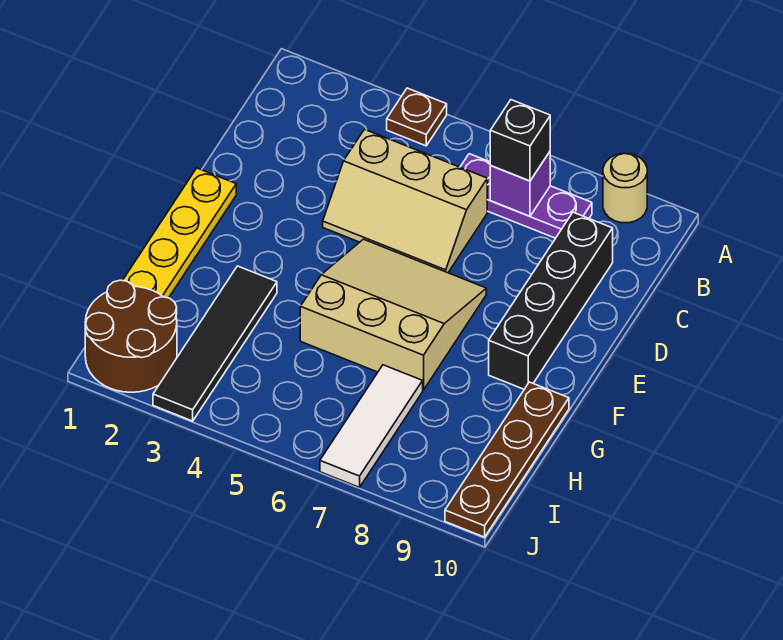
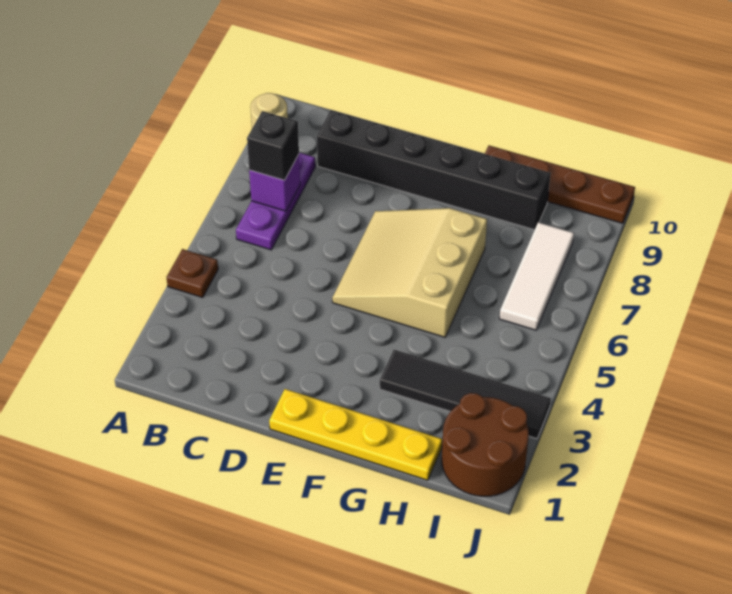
tan 2x3 slope [323,129,487,273] -> none
black 1x4 brick [489,212,613,389] -> black 1x6 brick [317,110,551,230]
white 1x3 tile [320,365,423,487] -> white 1x3 tile turned to [500,222,574,330]

